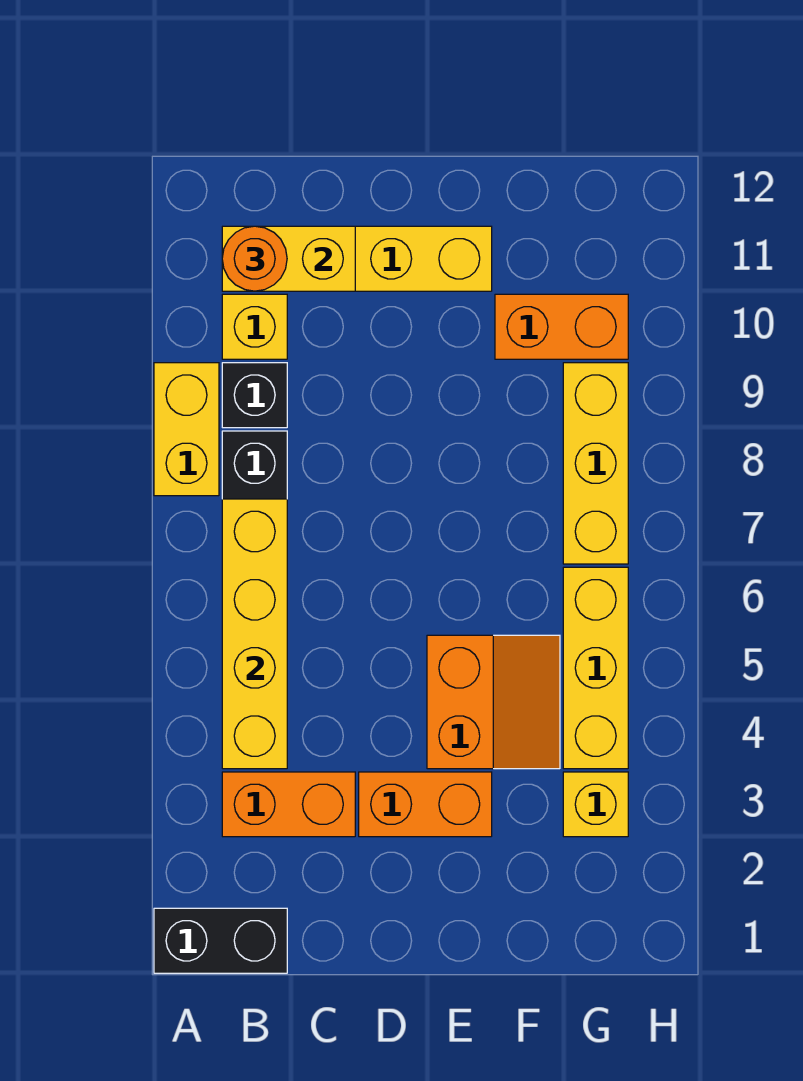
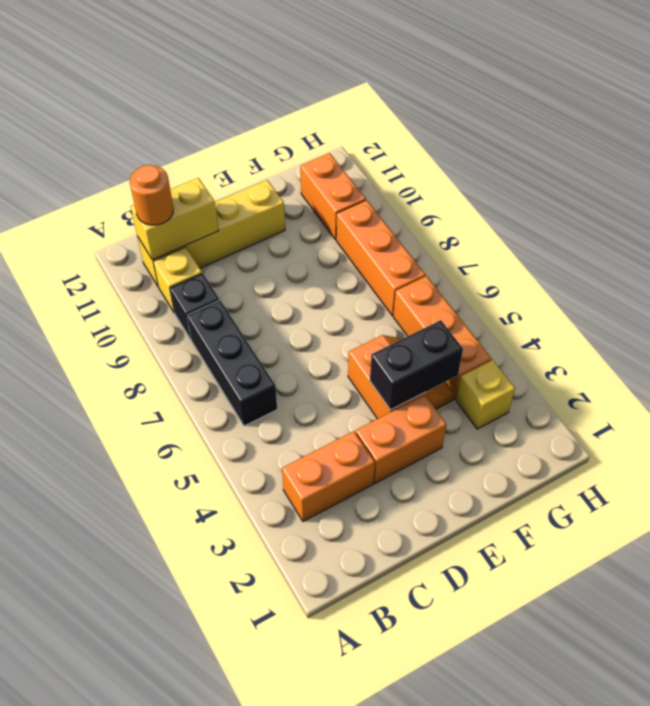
black 1x2 brick [154,908,287,973] -> black 1x2 brick moved to [370,320,463,410]
yellow 1x2 brick [154,363,219,496] -> none
yellow 1x4 brick [222,499,287,769] -> none
orange 1x2 brick [495,294,628,359] -> orange 1x2 brick turned to [300,153,366,240]
yellow 1x3 brick [563,567,628,769] -> orange 1x3 brick [393,276,491,399]
yellow 1x3 brick [563,363,628,564] -> orange 1x3 brick [336,200,426,316]

